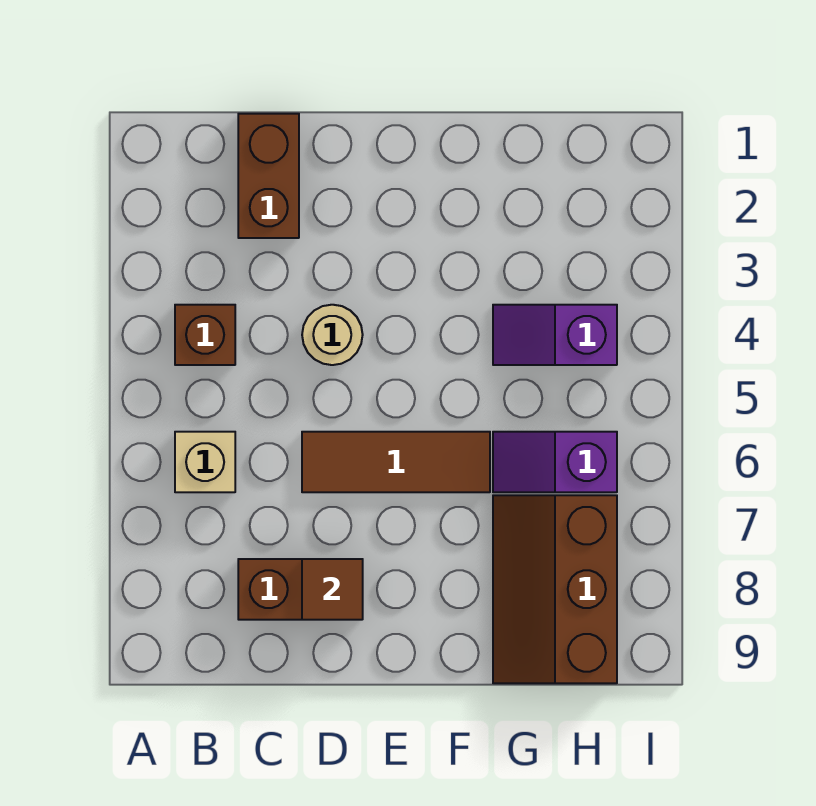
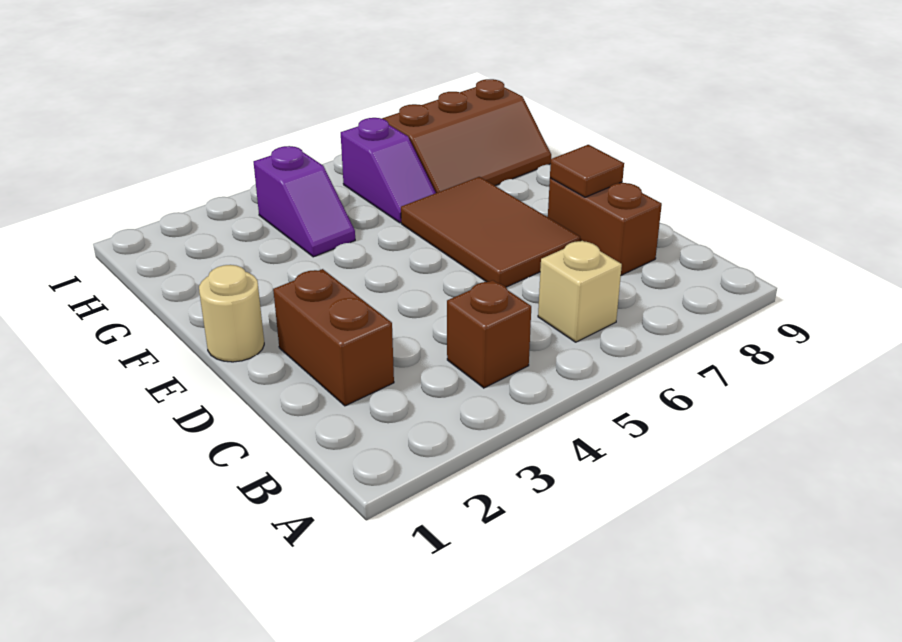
brown 1x2 brick [238,114,299,238] -> brown 1x2 brick turned to [273,269,394,406]
tan 1x1 round brick [302,305,363,365] -> tan 1x1 round brick moved to [199,265,264,362]
brown 1x3 tile [302,432,490,492] -> brown 2x3 tile [401,177,580,287]

